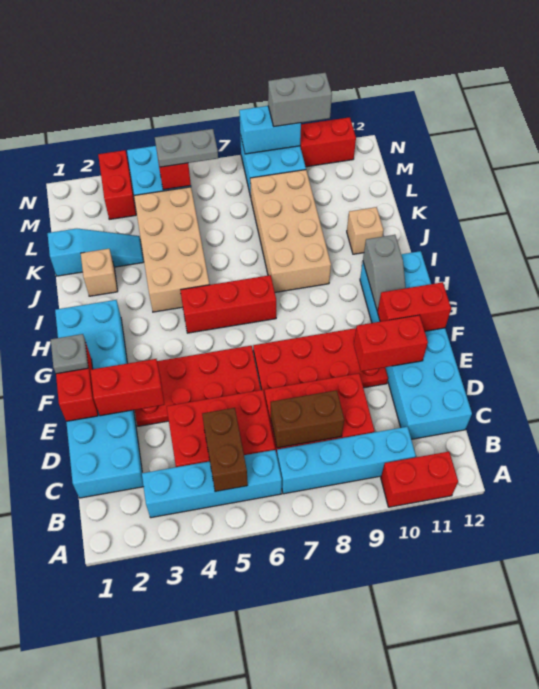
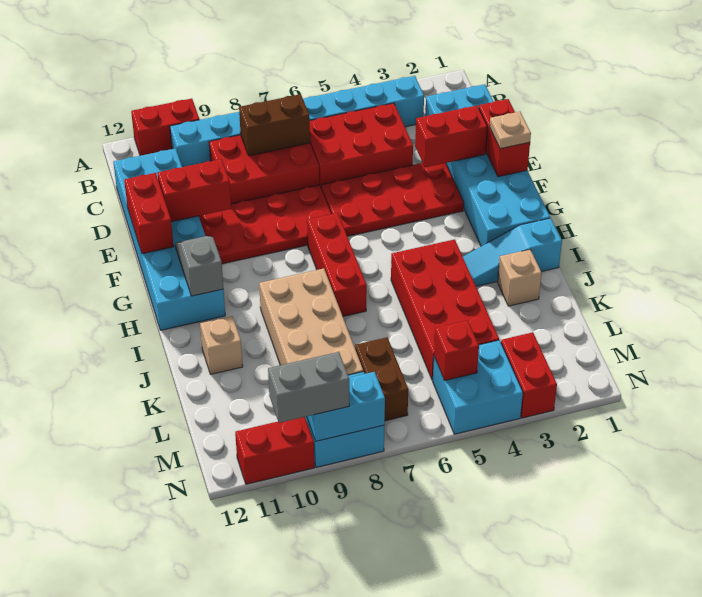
brown 1x2 brick [202,408,248,492] -> brown 1x2 brick moved to [355,337,408,421]
grey 1x1 plate [51,334,88,374] -> tan 1x1 plate [490,112,531,149]
red 1x2 brick [377,282,451,331] -> red 1x2 brick turned to [124,173,174,254]
red 1x3 brick [180,275,276,333] -> red 1x3 brick turned to [307,213,367,316]
tan 2x4 brick [134,187,209,312] -> red 2x4 brick [391,239,499,380]
cyan 1x3 slope [47,229,143,276] -> cyan 1x3 slope moved to [463,218,562,286]
grey 1x2 plate [155,129,218,167] -> none

